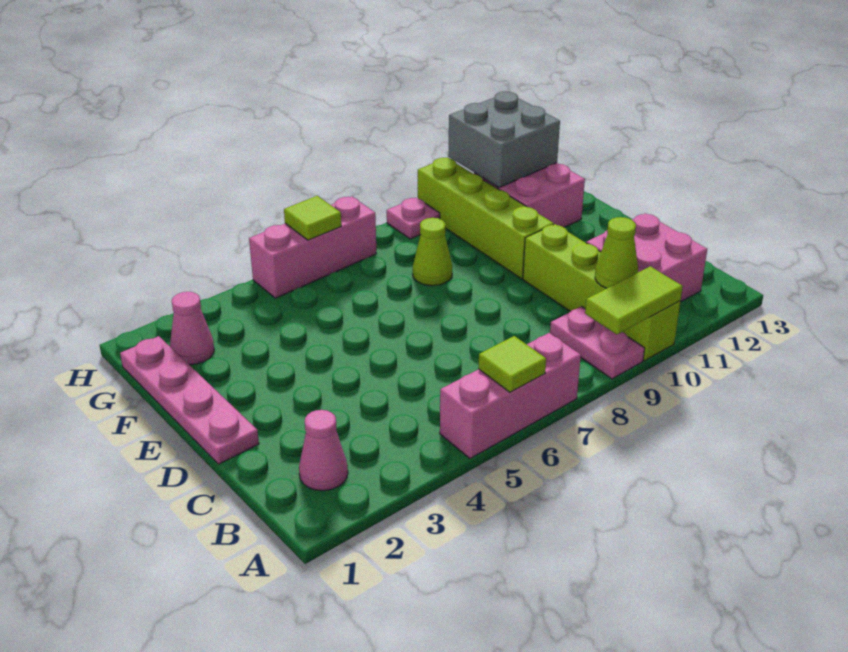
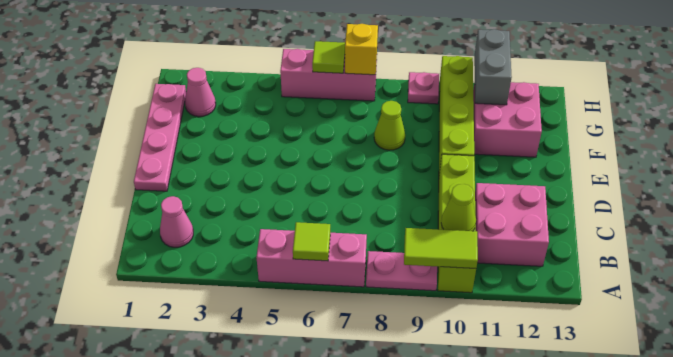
pink 1x2 plate [550,306,645,379] -> pink 1x2 plate turned to [366,251,437,291]
grey 2x2 brick [448,91,560,188] -> grey 1x2 brick [474,29,512,105]
none -> yellow 1x1 brick [345,24,378,75]

